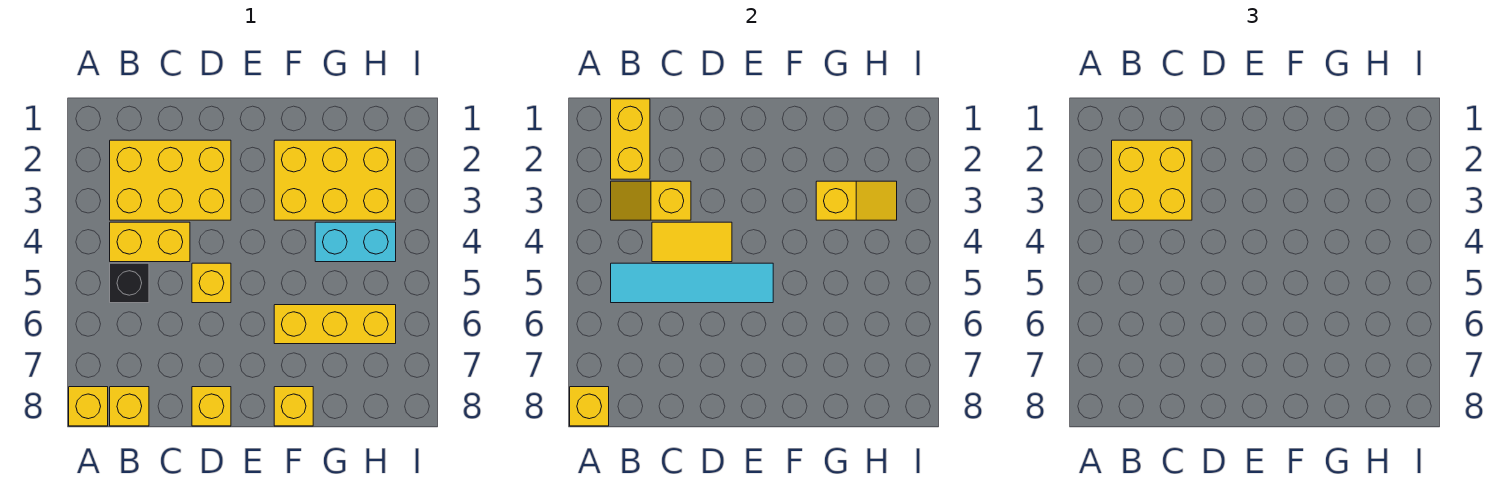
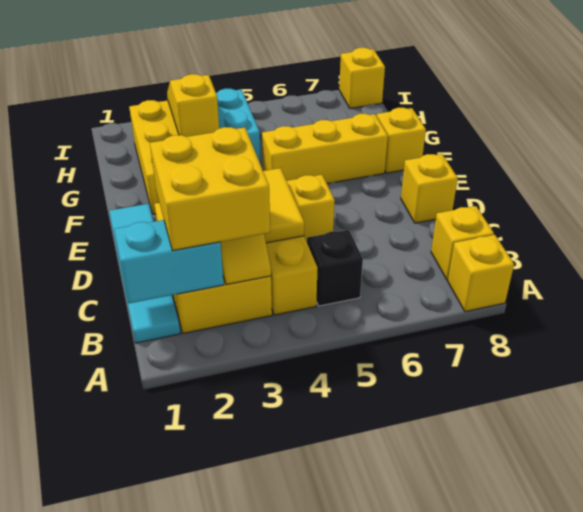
yellow 1x1 brick [570,387,609,426] -> yellow 1x1 brick moved to [339,48,385,108]
yellow 1x2 brick [611,99,650,179] -> cyan 1x2 brick [114,220,224,303]
cyan 1x4 tile [611,263,773,303] -> cyan 1x4 tile moved to [109,204,180,343]
yellow 1x3 brick [274,305,396,344] -> yellow 1x3 brick turned to [262,114,388,184]

